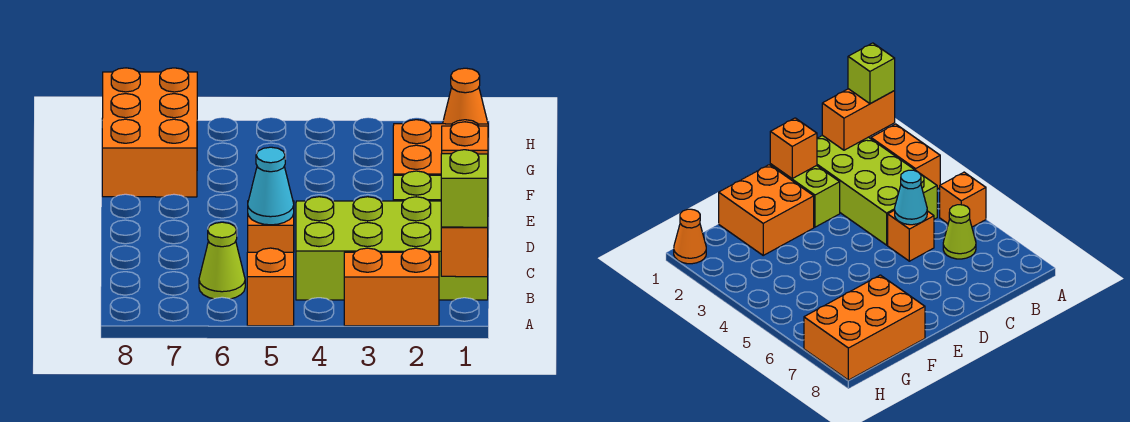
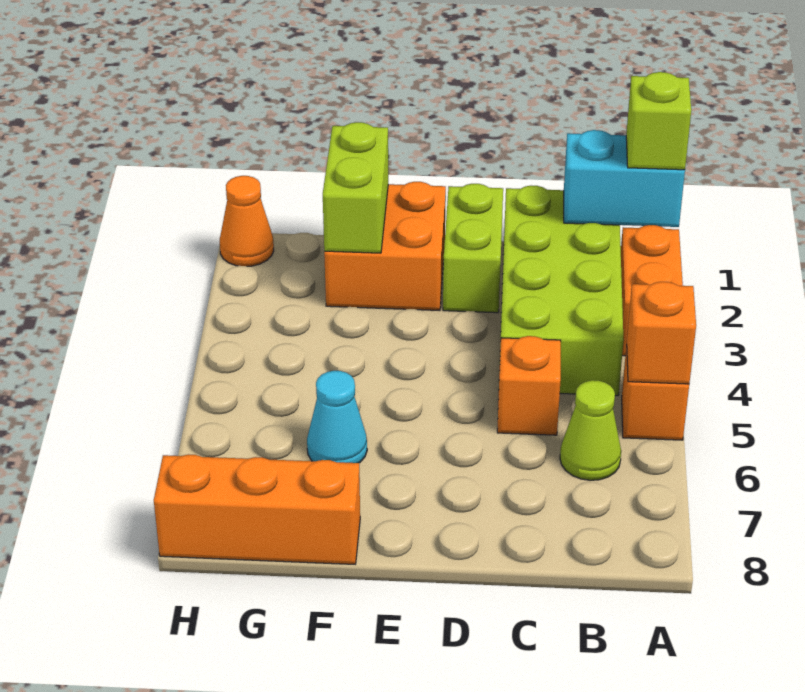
orange 1x2 brick [441,227,488,277] -> cyan 1x2 brick [564,130,685,227]
cyan 1x1 cone [248,147,294,225] -> cyan 1x1 cone moved to [307,371,367,463]
orange 1x1 brick [442,122,488,154] -> orange 1x1 brick moved to [627,282,696,384]
none -> lime 1x2 brick [323,122,388,253]
orange 2x3 brick [102,68,197,197] -> orange 1x3 brick [154,454,360,564]

